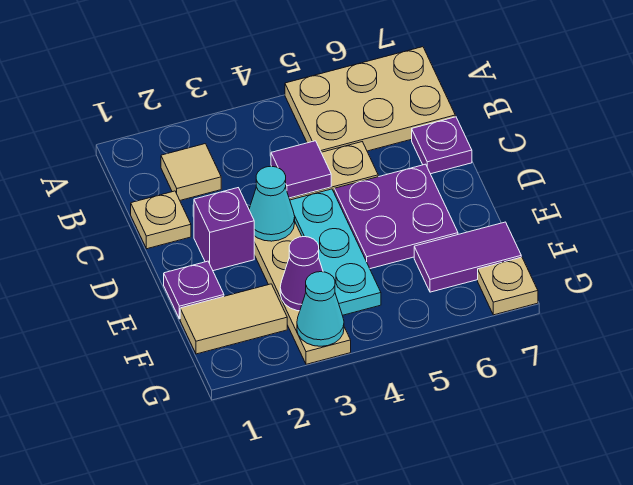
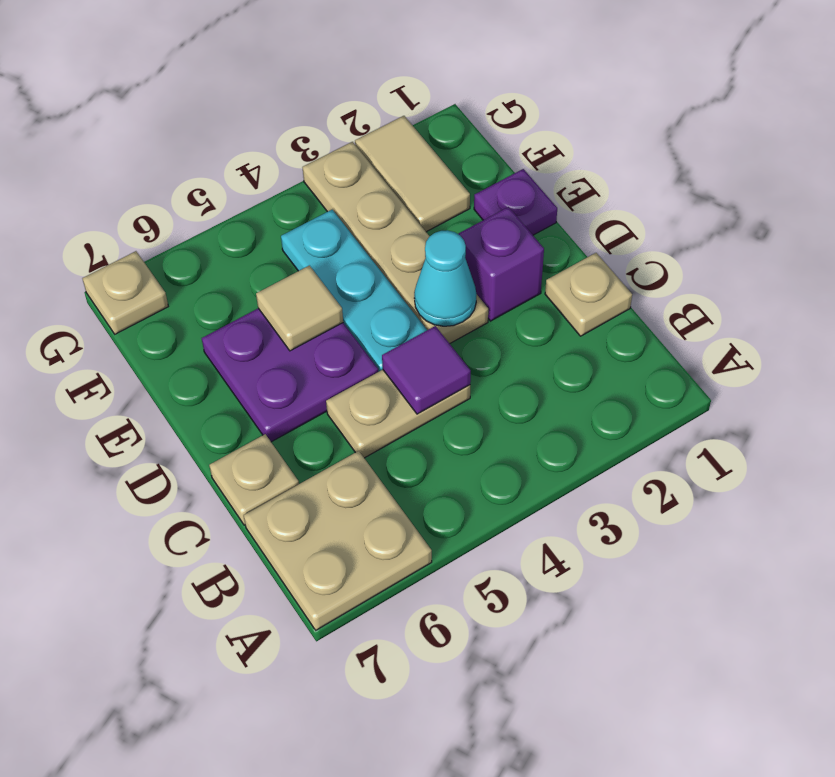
tan 2x3 plate [285,47,455,152] -> tan 2x2 plate [244,451,432,630]
tan 1x1 tile [161,144,221,200] -> tan 1x1 tile moved to [256,266,343,351]
purple 1x1 plate [412,117,472,174] -> tan 1x1 plate [209,434,299,525]
tan 1x2 tile [180,284,287,354] -> tan 1x2 tile turned to [355,116,470,232]
purple 1x1 cone [280,237,323,311] -> none
purple 1x2 tile [414,222,521,292] -> none
cyan 1x1 cone [297,272,344,346] -> none

